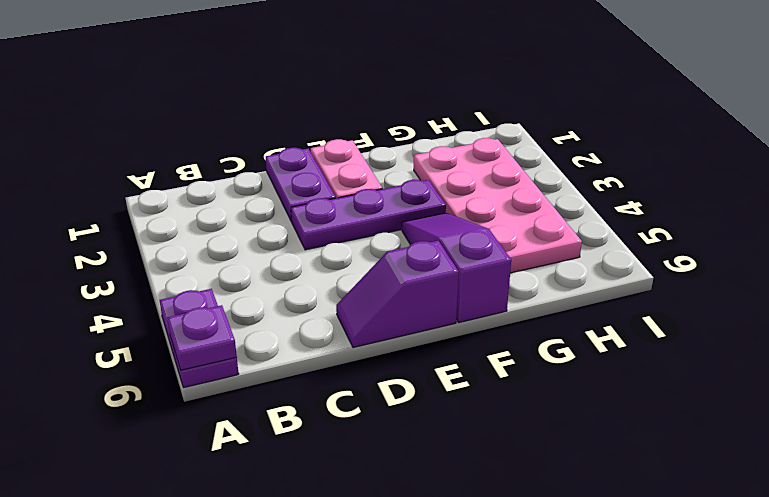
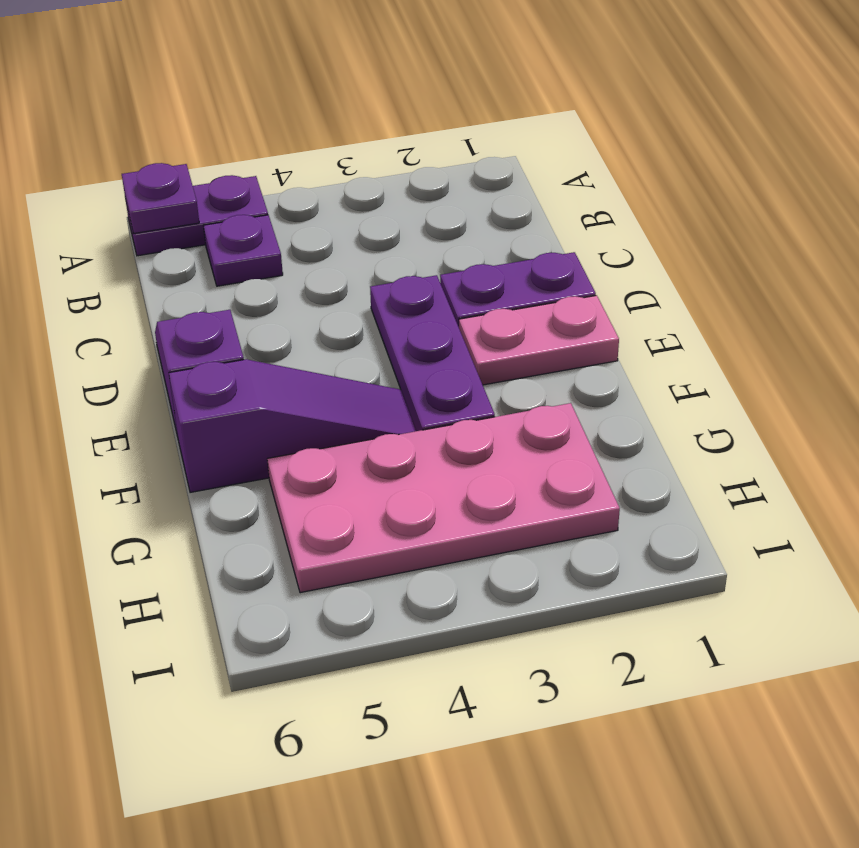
none -> purple 1x1 plate [203,215,283,286]

